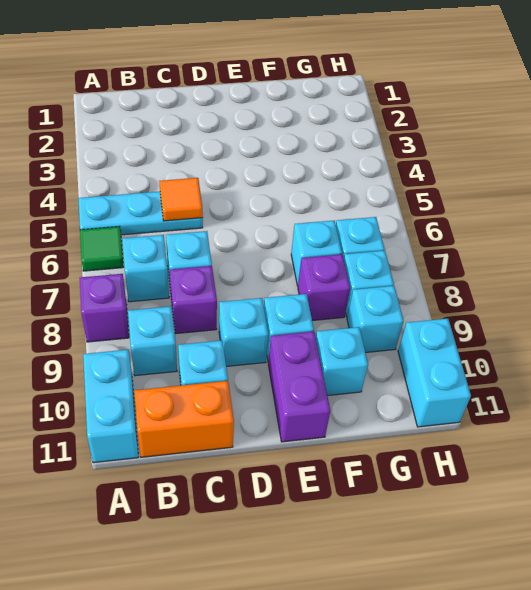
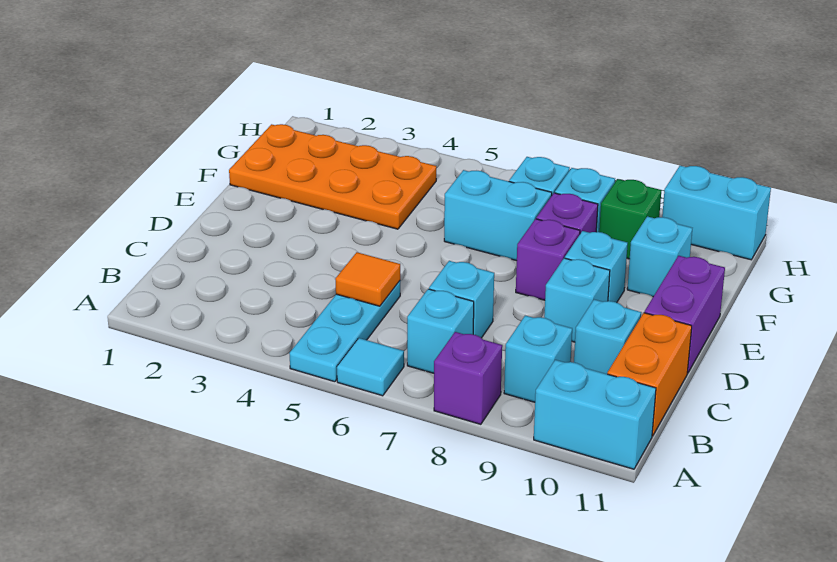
green 1x1 tile [80,226,123,271] -> cyan 1x1 tile [337,338,404,396]
purple 1x1 brick [170,266,217,334] -> purple 1x1 brick moved to [516,219,580,300]
purple 1x2 brick [268,332,330,442] -> purple 1x2 brick turned to [644,256,725,373]
none -> orange 2x4 plate [229,124,436,229]
cyan 1x1 brick [291,221,342,286] -> cyan 1x2 brick [444,170,552,261]
cyan 1x1 brick [347,286,404,352] -> green 1x1 brick [599,179,661,259]

